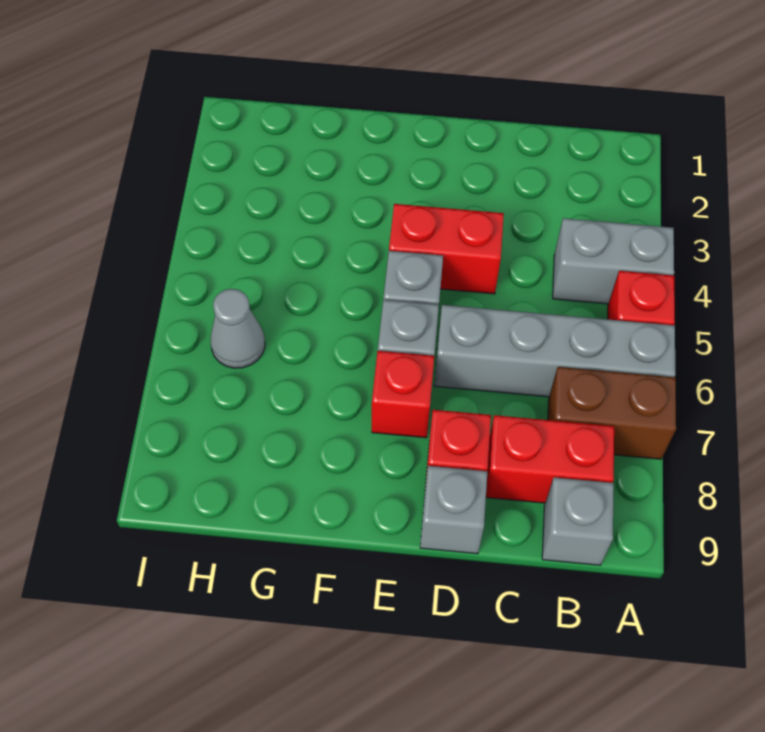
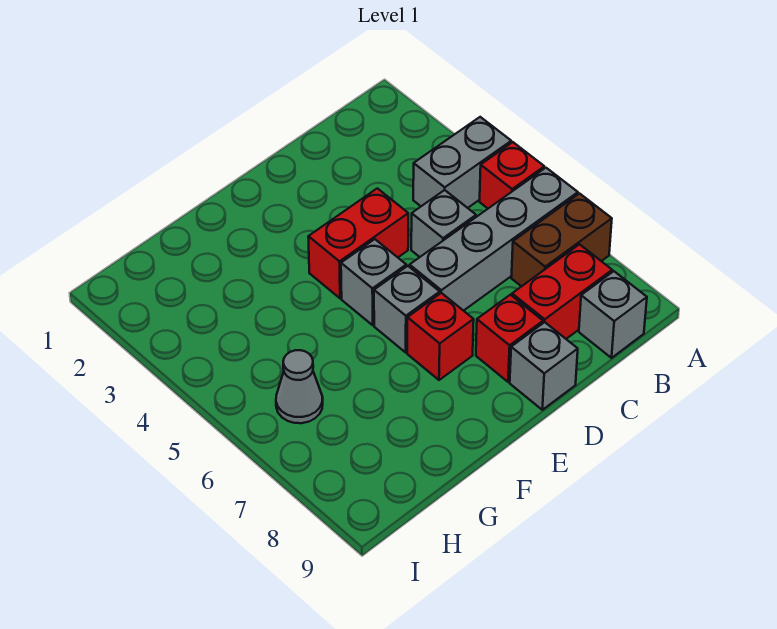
none -> grey 1x1 brick [411,190,476,257]

